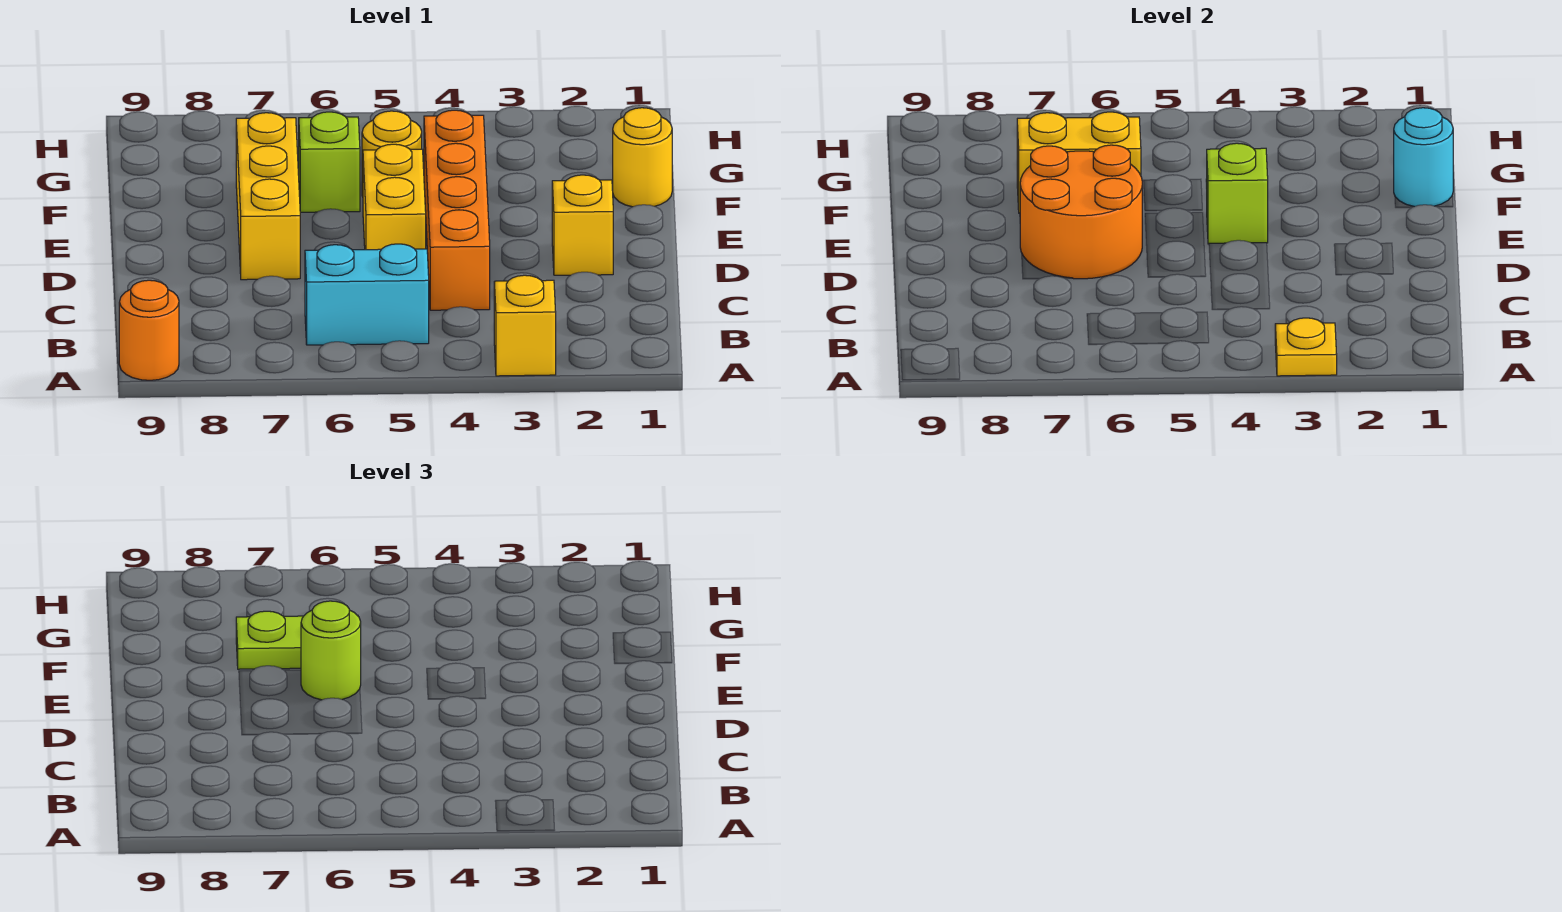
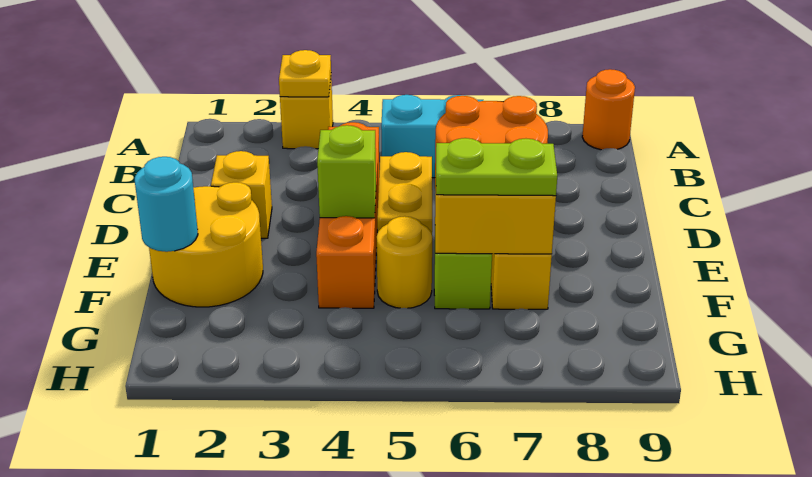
lime 1x1 round brick [301,601,361,700] -> none
yellow 1x1 round brick [613,108,672,207] -> yellow 2x2 round brick [149,182,263,307]

